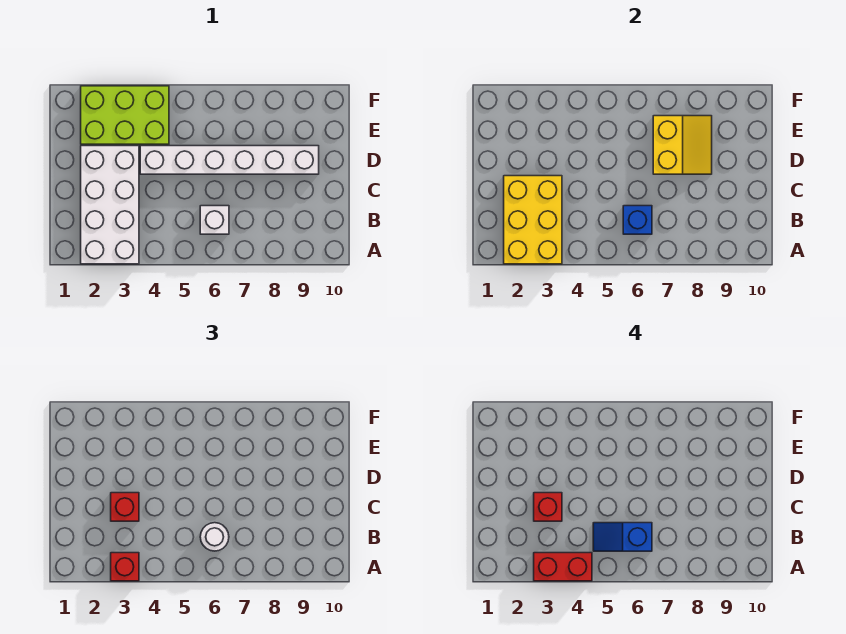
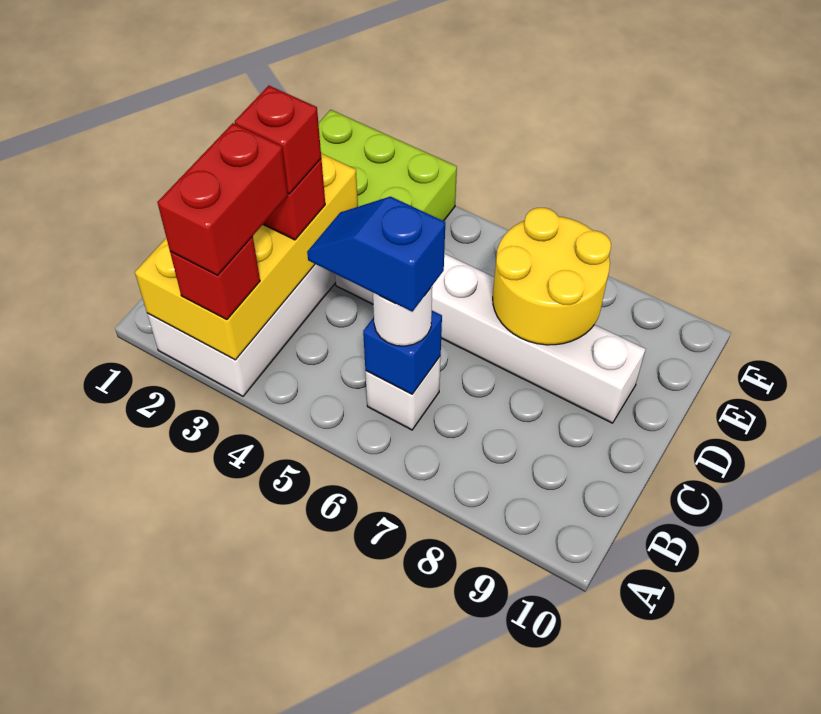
yellow 2x3 brick [504,176,562,264] -> yellow 2x4 brick [135,153,358,360]
red 1x2 brick [534,553,592,581] -> red 1x2 brick turned to [157,123,288,275]
yellow 2x2 slope [653,116,712,174] -> yellow 2x2 round brick [493,208,611,345]

